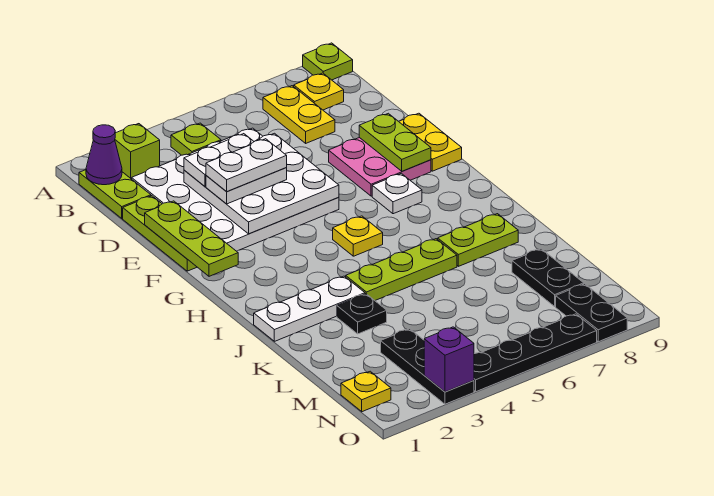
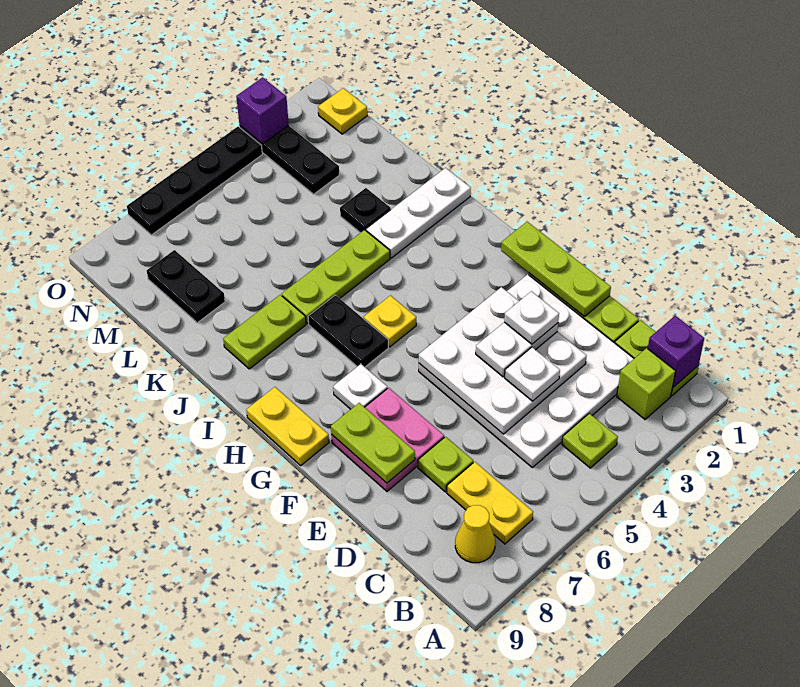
lime 1x1 plate [303,43,353,80] -> lime 1x1 plate moved to [418,437,473,492]
purple 1x1 cone [86,125,122,185] -> purple 1x1 brick [648,316,704,387]
yellow 1x1 plate [294,73,344,110] -> yellow 1x1 cone [455,505,495,563]
white 1x2 plate [184,134,254,186] -> white 1x1 plate [505,347,560,401]
white 1x2 plate [206,139,287,192] -> white 1x1 plate [504,291,559,344]
yellow 1x2 plate [399,113,462,171] -> yellow 1x2 plate moved to [246,387,329,465]
black 1x2 plate [556,284,627,342] -> black 1x2 plate moved to [308,295,388,367]

